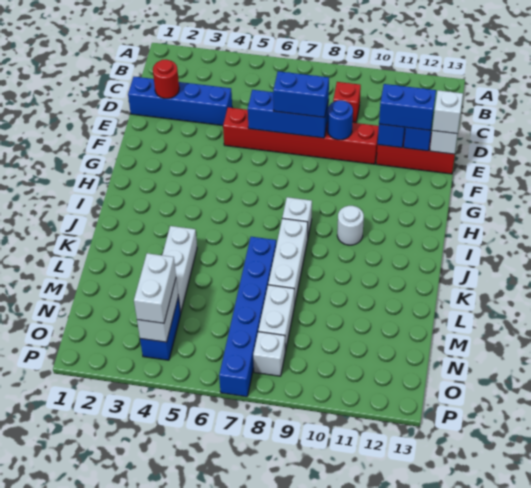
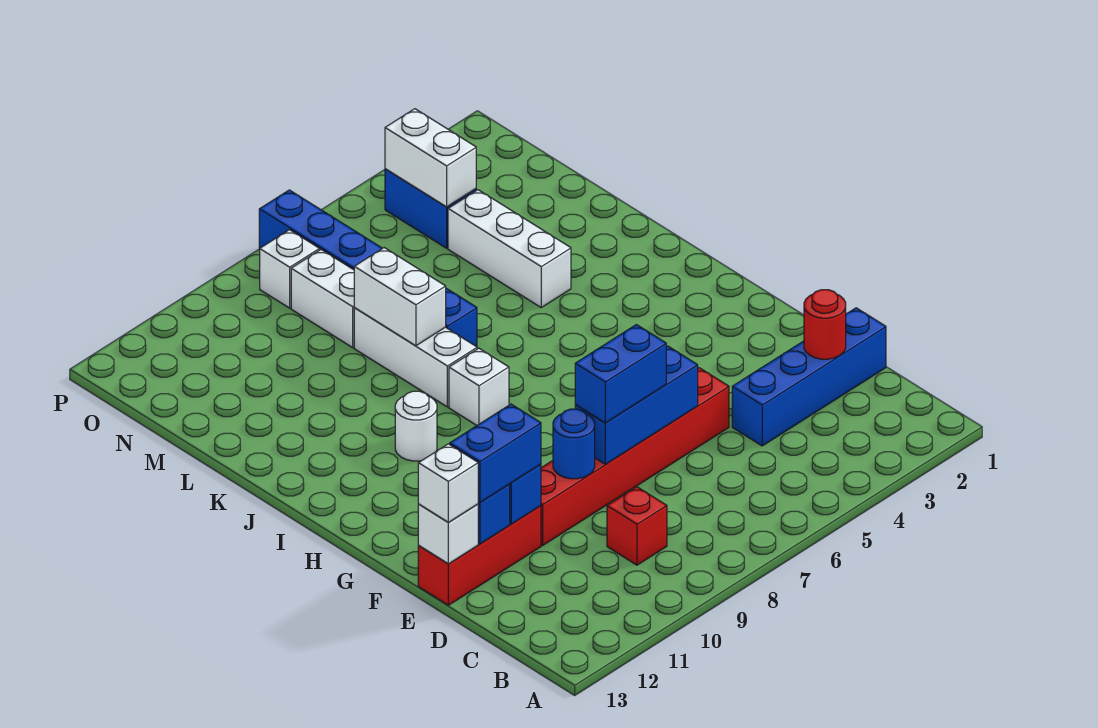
white 1x2 brick [134,253,176,323] -> white 1x2 brick moved to [354,248,446,346]

